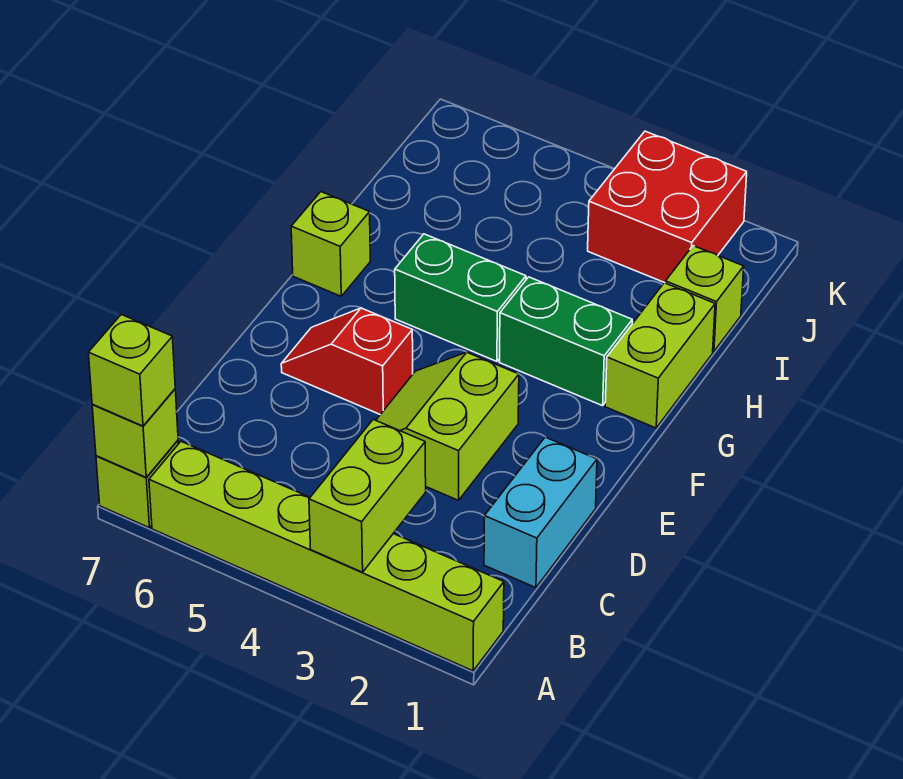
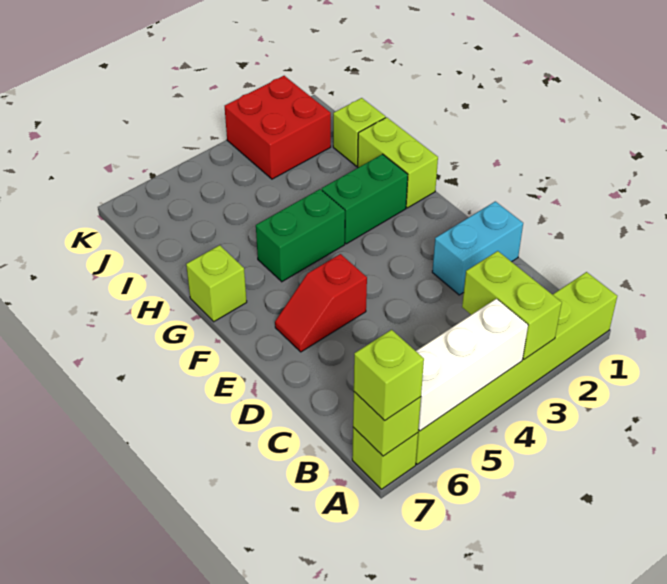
none -> white 1x3 brick [416,299,528,431]
cyan 1x2 brick [484,437,597,588] -> cyan 1x2 brick turned to [432,201,523,295]
lime 2x2 slope [376,352,519,500] -> none

